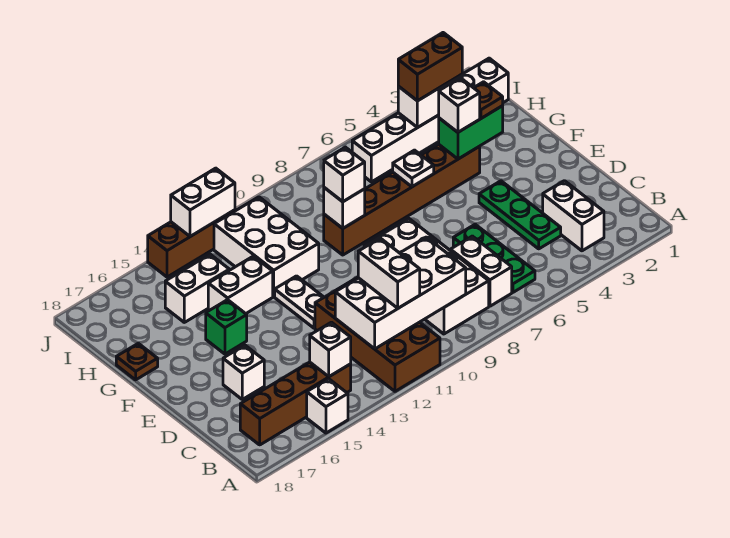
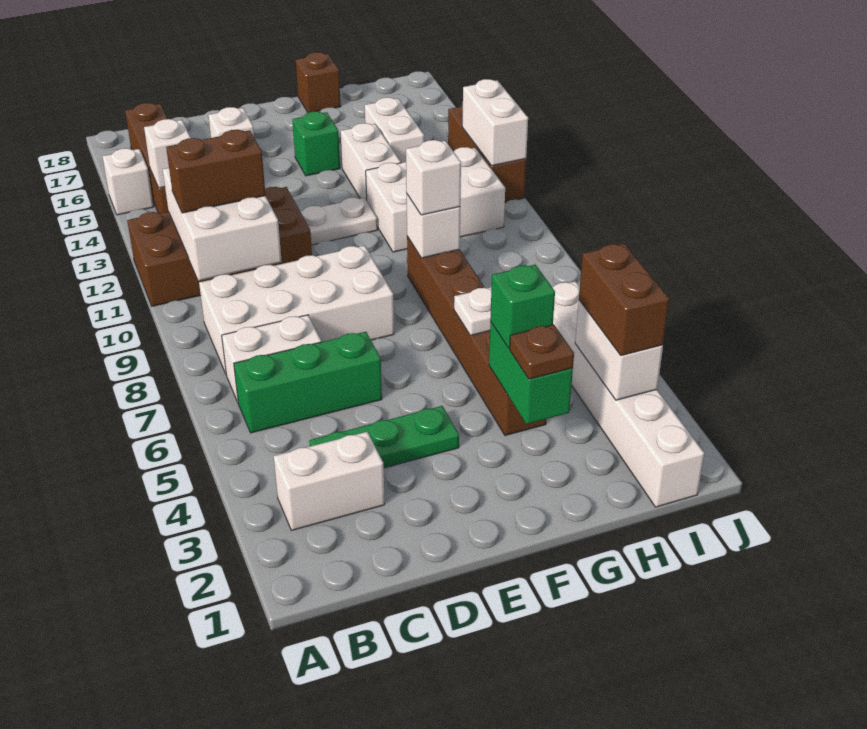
green 1x3 plate [453,224,535,292] -> green 1x3 brick [234,332,382,433]
white 2x4 brick [335,237,466,349] -> white 2x3 brick [163,168,282,280]
white 1x2 brick [358,238,420,308] -> brown 1x2 brick [166,130,266,213]
white 1x1 brick [439,78,480,132] -> green 1x1 brick [490,265,555,349]
brown 1x1 plate [116,343,158,380] -> brown 1x1 brick [296,52,341,113]

